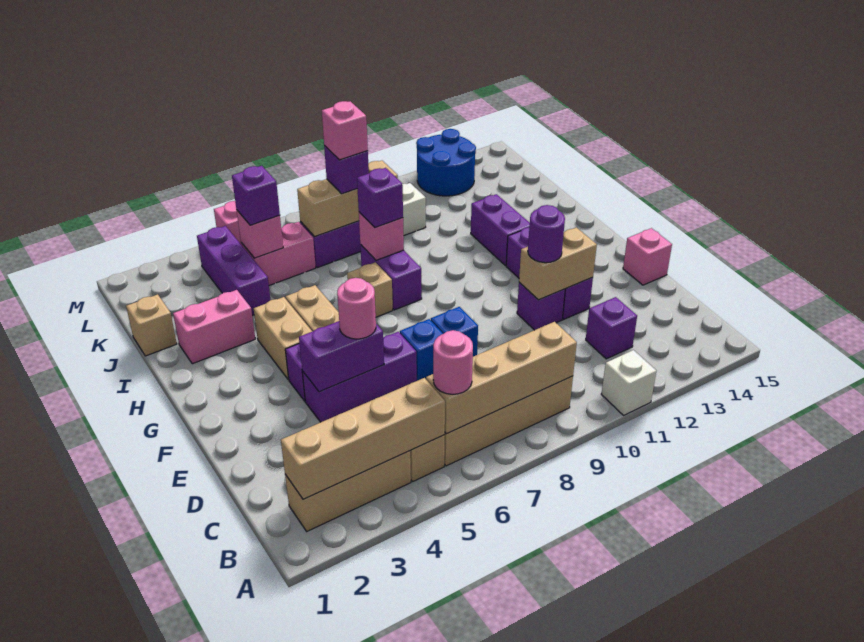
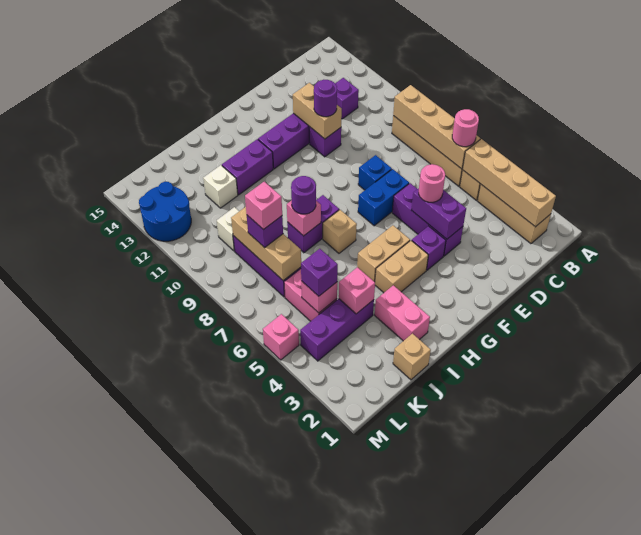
white 1x1 brick [601,350,656,415] -> white 1x1 brick moved to [203,165,238,208]
blue 1x1 brick [400,319,443,381] -> blue 1x2 brick [358,169,409,226]
pink 1x1 brick [623,228,672,285] -> pink 1x1 brick moved to [339,267,375,314]
purple 1x1 brick [357,168,403,228] -> purple 1x1 round brick [291,176,316,214]

